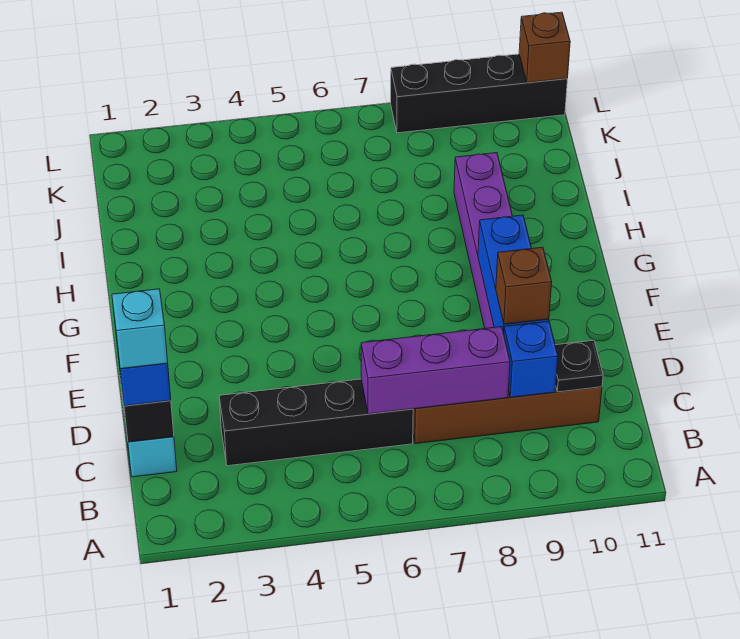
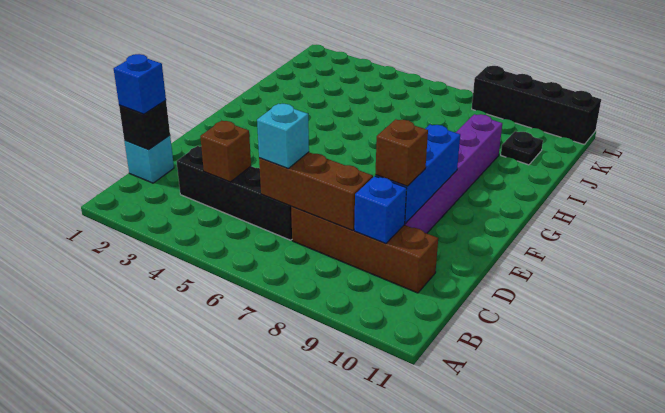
cyan 1x1 brick [112,289,168,369] -> cyan 1x1 brick moved to [257,104,309,168]
purple 1x3 brick [361,327,510,414] -> brown 1x3 brick [259,152,373,231]
black 1x1 plate [555,340,603,392] -> black 1x1 plate moved to [501,131,543,165]
brown 1x1 brick [519,12,570,83] -> brown 1x1 brick moved to [200,121,251,182]

